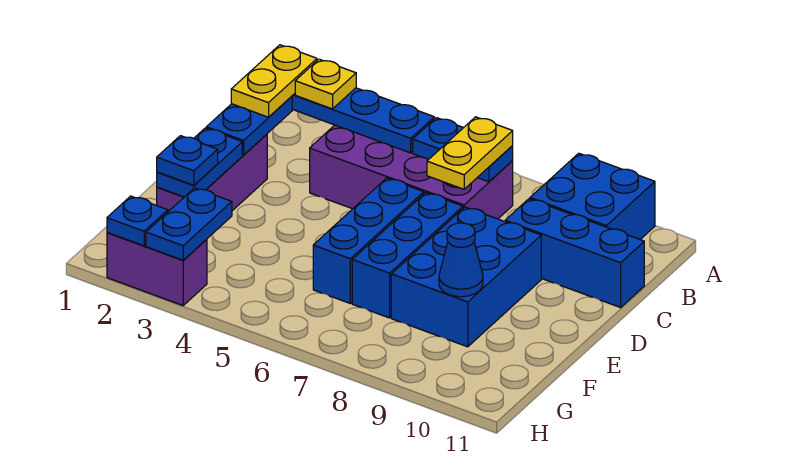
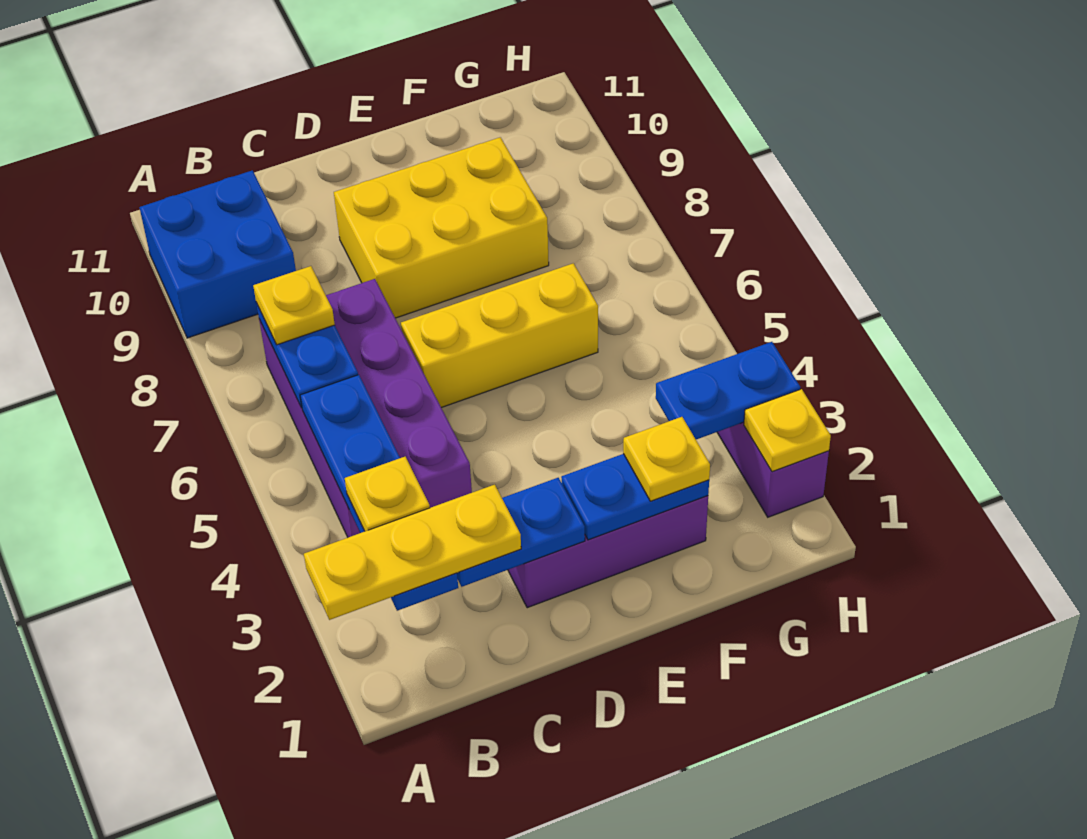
yellow 1x2 plate [231,45,317,117] -> yellow 1x3 plate [304,485,521,620]
yellow 1x2 plate [427,117,513,189] -> yellow 1x1 plate [253,266,335,345]
blue 1x3 brick [505,199,644,307] -> none
blue 1x3 brick [313,178,424,303] -> yellow 1x3 brick [401,263,598,408]
blue 1x3 brick [352,193,463,318] -> none
blue 2x3 brick [391,207,541,347] -> yellow 2x3 brick [334,137,549,318]
blue 1x1 plate [157,136,218,185] -> yellow 1x1 plate [623,417,710,501]
blue 1x1 cone [439,223,483,297] -> none
blue 1x1 plate [107,196,168,246] -> yellow 1x1 plate [744,389,831,472]

